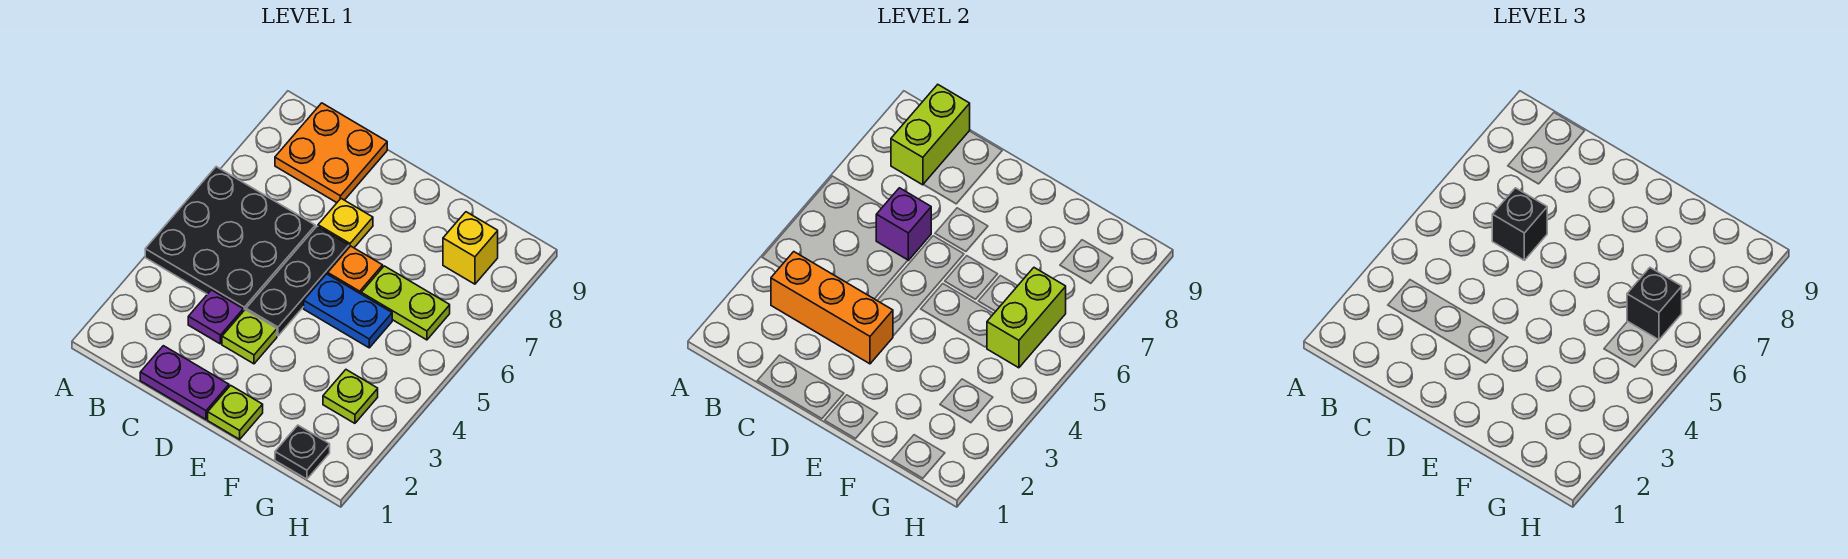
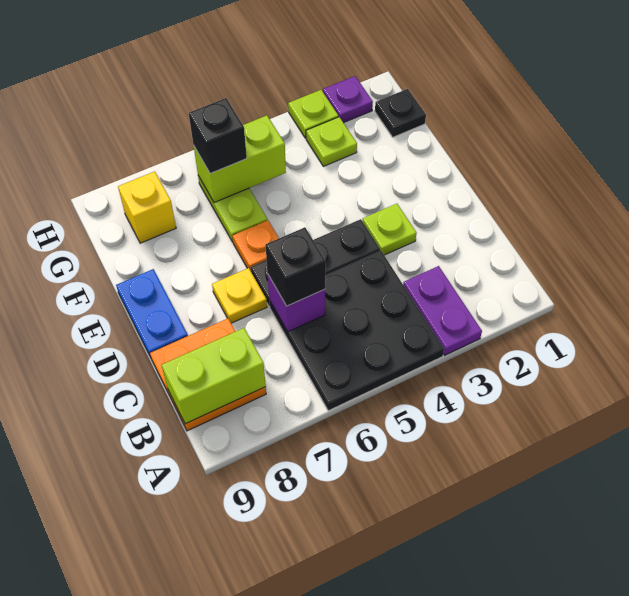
orange 1x3 brick [771,252,893,364] -> none
purple 1x2 plate [140,346,229,419] -> purple 1x2 plate moved to [403,266,482,355]
purple 1x1 plate [188,290,243,344] -> purple 1x1 plate moved to [323,76,373,123]
lime 1x1 plate [208,385,263,439] -> lime 1x1 plate moved to [288,90,338,138]
blue 1x2 plate [304,274,392,348] -> blue 1x2 plate moved to [116,269,188,357]

